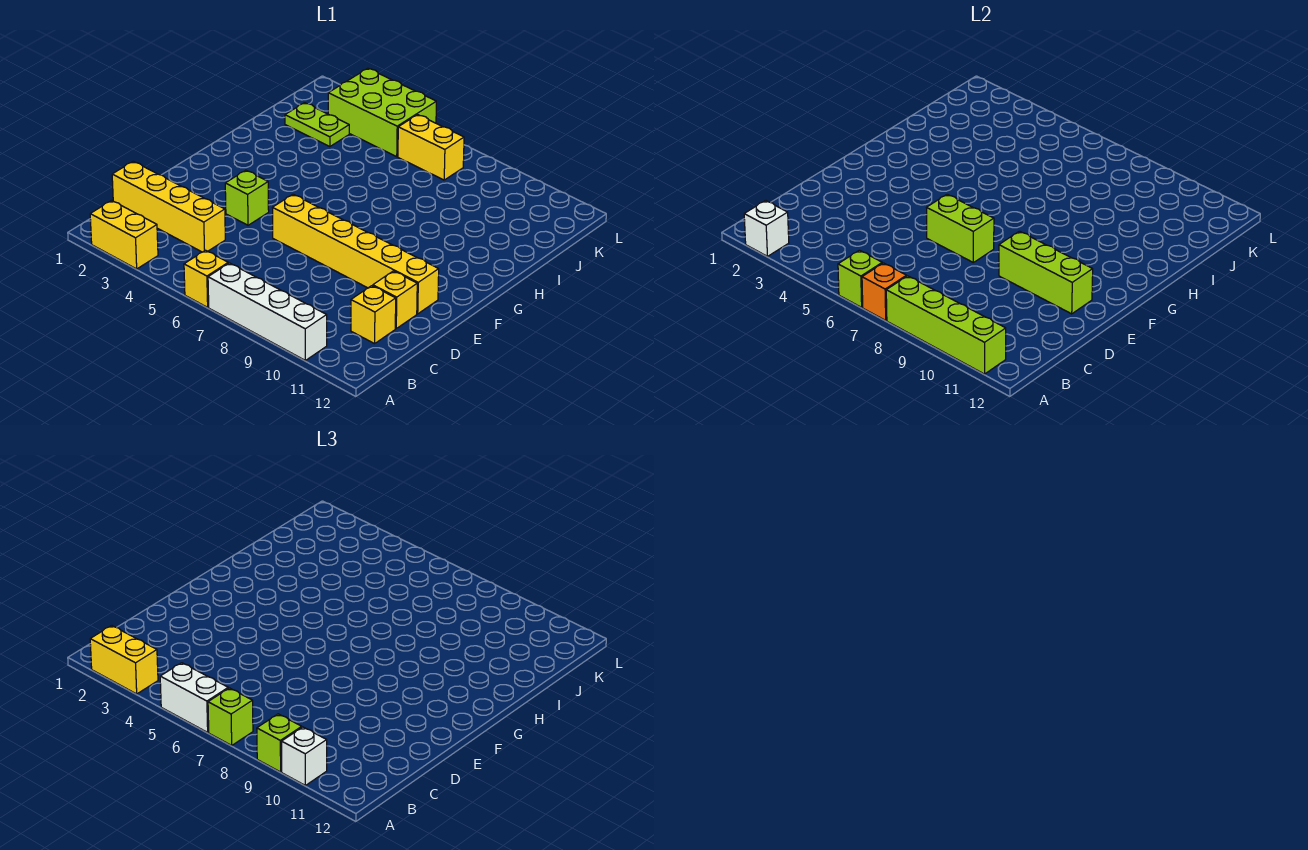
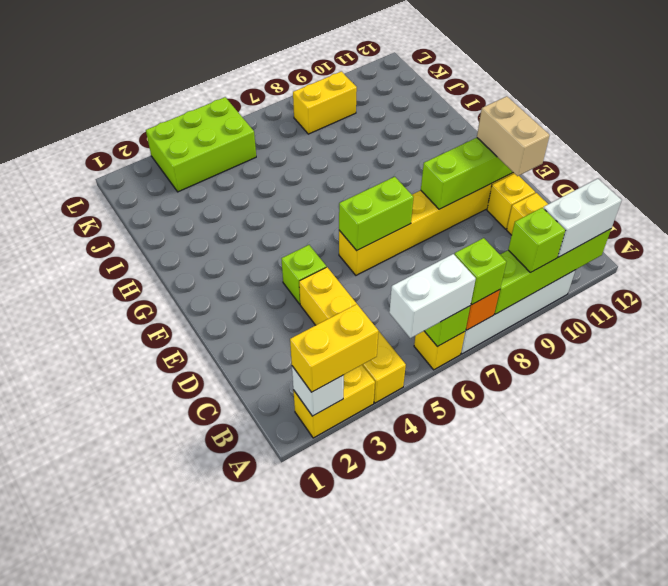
white 1x1 brick [282,727,327,785] -> white 1x2 brick [543,179,622,257]
yellow 1x4 brick [112,161,225,252] -> yellow 1x4 brick turned to [299,267,406,403]
none -> tan 1x2 brick [477,96,550,176]
lime 1x2 plate [285,103,349,147] -> none
yellow 1x2 brick [398,115,464,180] -> yellow 1x2 brick moved to [293,71,357,134]

